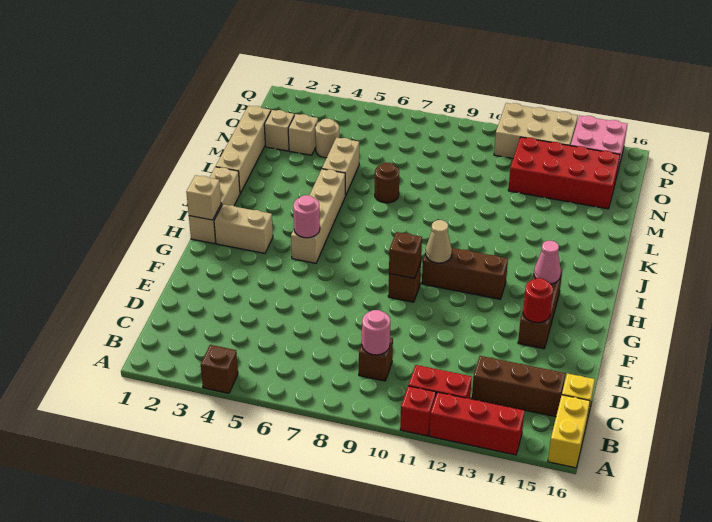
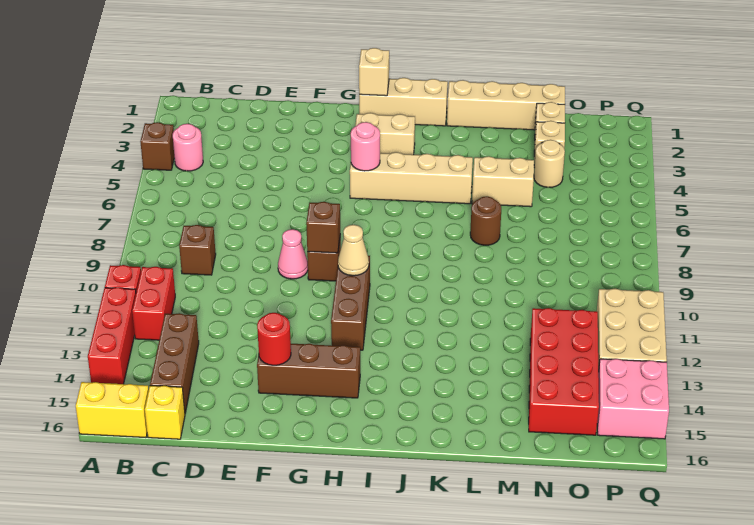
pink 1x1 round brick [362,310,390,355] -> pink 1x1 round brick moved to [173,124,203,171]
tan 1x2 brick [214,205,273,253] -> tan 1x2 brick turned to [355,113,415,155]
pink 1x1 cone [534,241,561,284] -> pink 1x1 cone moved to [278,229,308,279]

